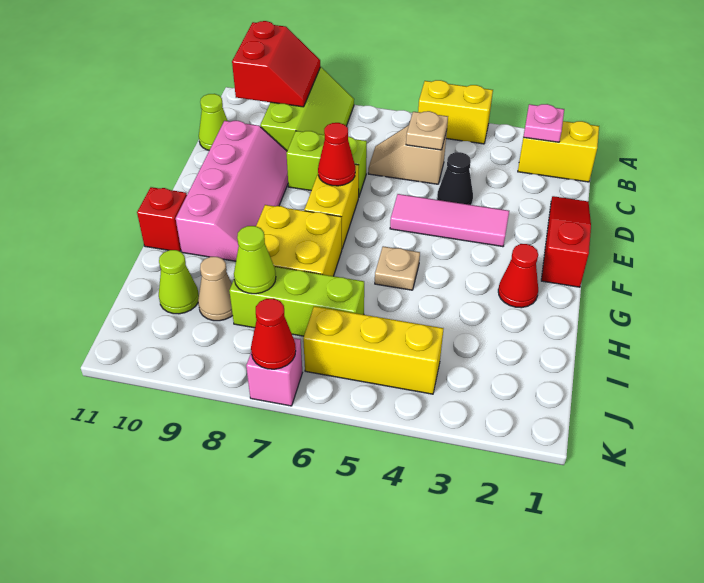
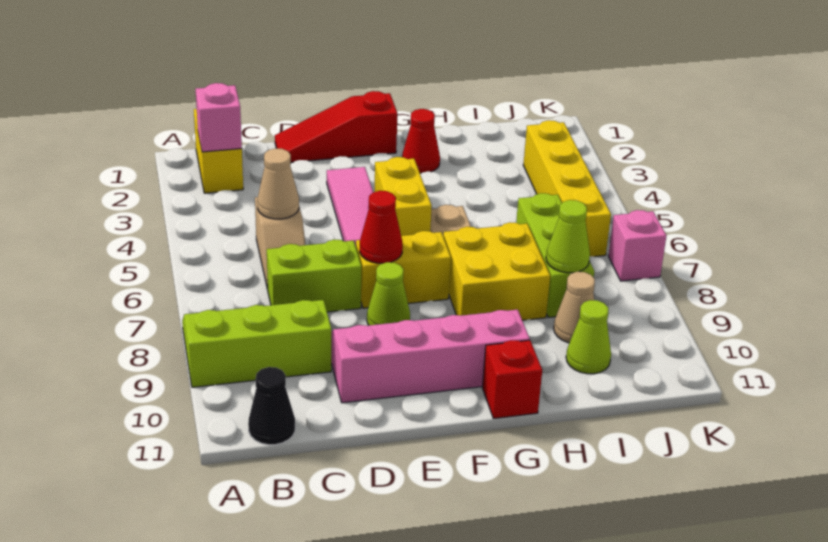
yellow 1x2 brick [418,80,493,144] -> yellow 1x2 brick moved to [374,157,432,236]
red 2x2 slope [232,21,320,107] -> none
pink 1x1 plate [524,104,564,142] -> pink 1x1 brick [196,83,242,152]
tan 1x1 plate [406,111,448,150] -> tan 1x1 cone [257,148,299,219]
lime 1x1 cone [199,94,228,150] -> lime 1x1 cone moved to [367,262,410,325]
black 1x1 cone [437,152,473,205] -> black 1x1 cone moved to [248,367,295,445]
lime 1x2 brick [286,131,367,198] -> lime 1x2 brick turned to [267,240,361,312]
yellow 1x3 brick [303,306,444,394] -> yellow 1x4 brick [523,120,611,257]
red 1x1 cone [251,298,296,369] -> none

